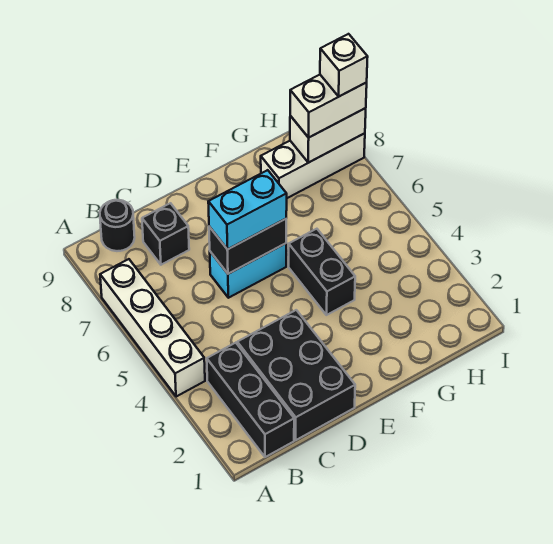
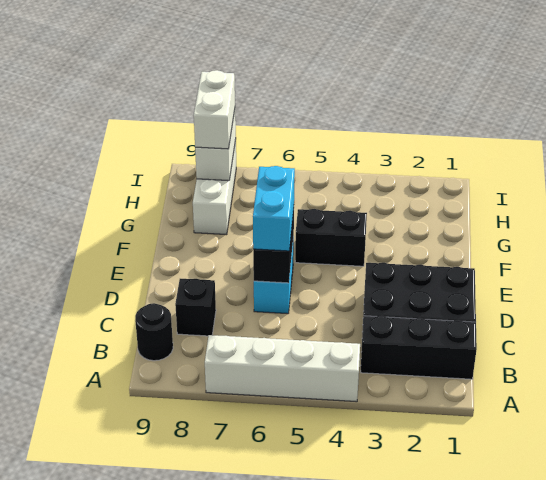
white 1x1 brick [320,34,368,96] -> none

